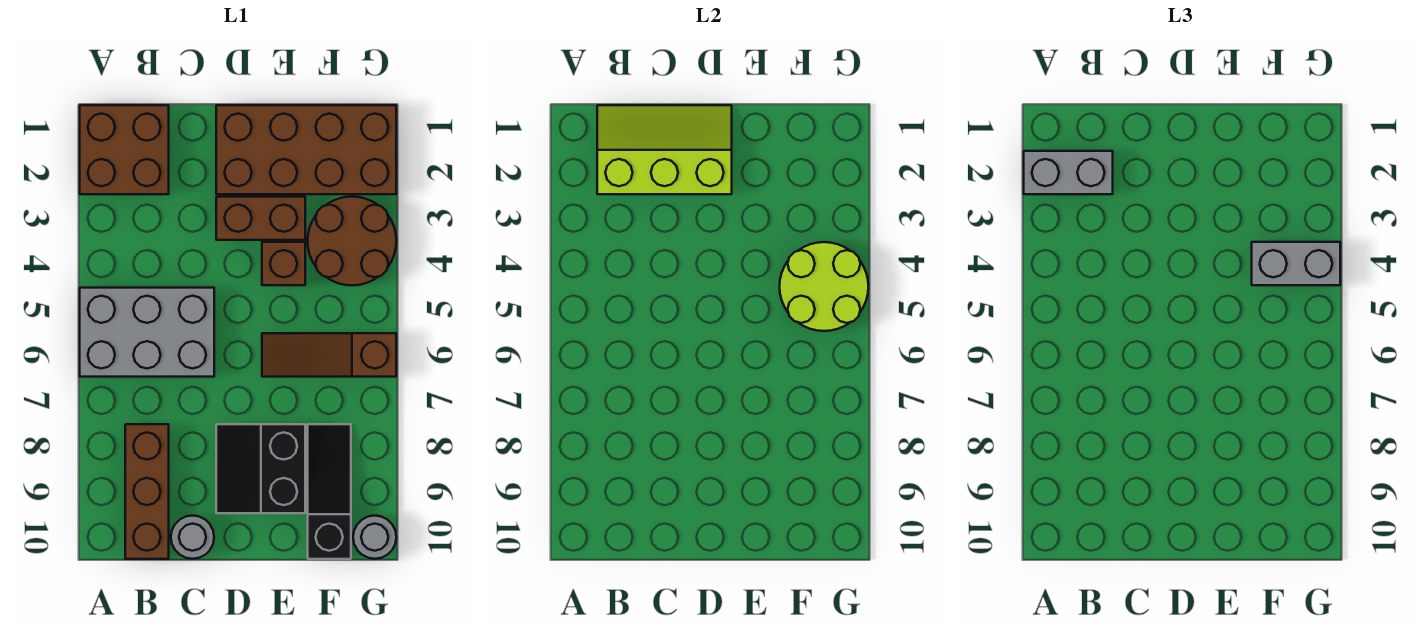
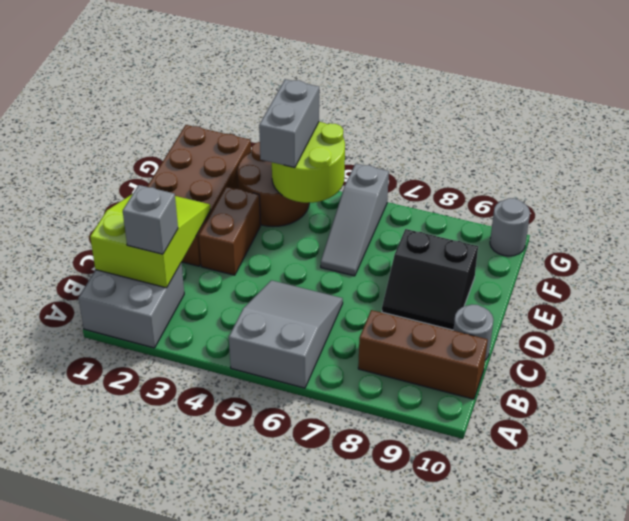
brown 2x2 brick [80,105,169,194] -> grey 2x2 brick [79,264,184,348]
grey 1x2 brick [1024,151,1113,194] -> grey 1x1 brick [123,185,178,254]
grey 2x3 brick [80,288,214,377] -> grey 2x3 slope [229,280,343,388]
lime 2x3 slope [597,105,732,194] -> lime 2x3 slope turned to [90,194,210,288]
brown 1x1 brick [262,242,305,285] -> none
brown 1x3 slope [262,333,396,377] -> grey 1x3 slope [321,164,389,276]
black 1x3 slope [308,424,351,559] -> none

